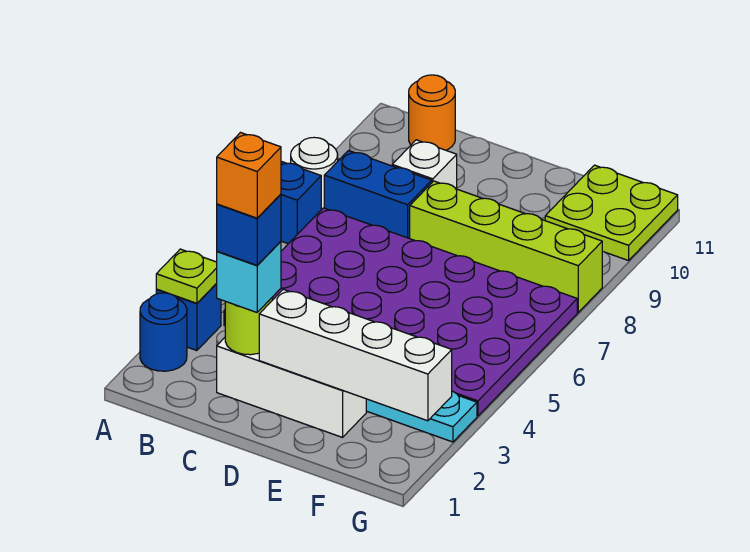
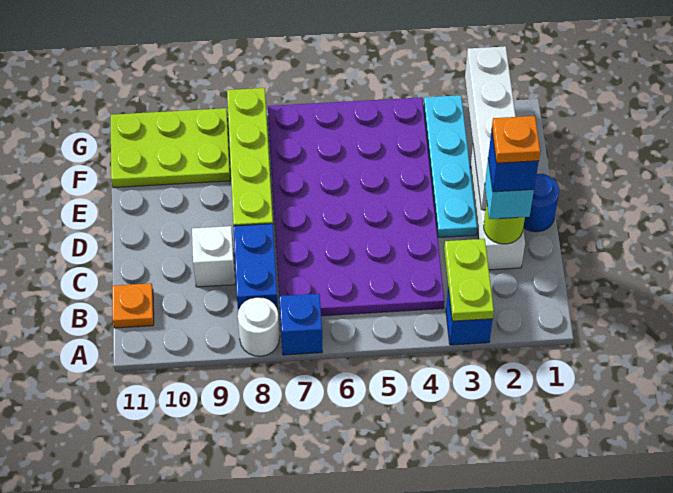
blue 1x1 round brick [140,293,187,371] -> blue 1x1 round brick moved to [523,174,559,232]
lime 1x1 plate [156,249,217,303] -> lime 1x2 plate [444,239,494,321]
orange 1x1 round brick [409,75,455,150] -> orange 1x1 plate [112,283,154,328]
orange 1x1 brick [217,133,281,218] -> orange 1x1 plate [492,116,540,163]
lime 2x2 plate [545,165,678,261] -> lime 2x3 plate [111,108,230,188]

